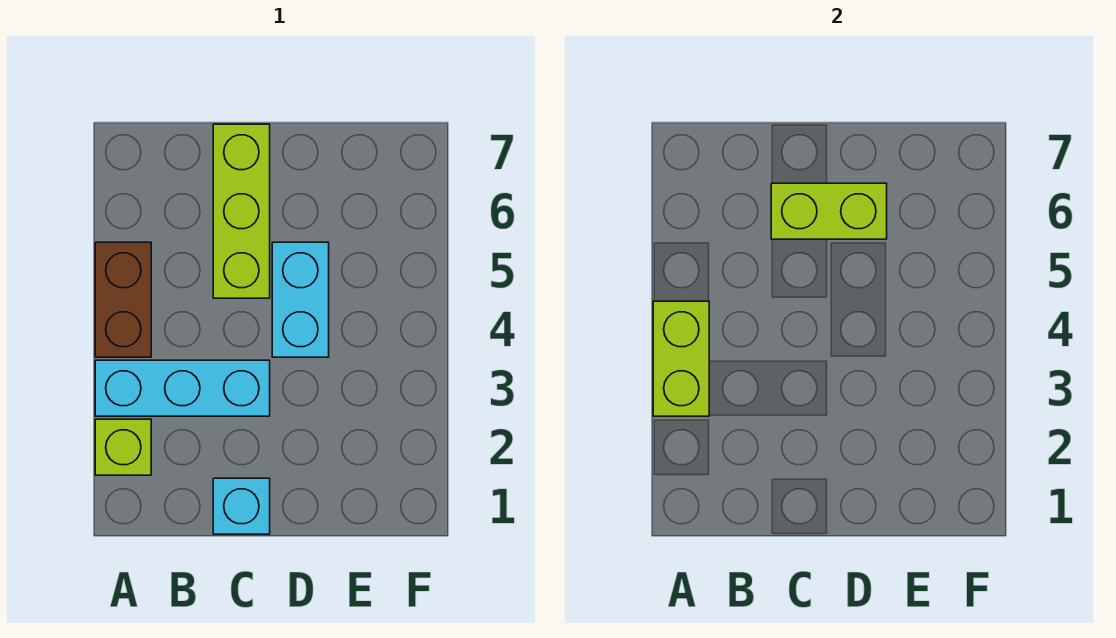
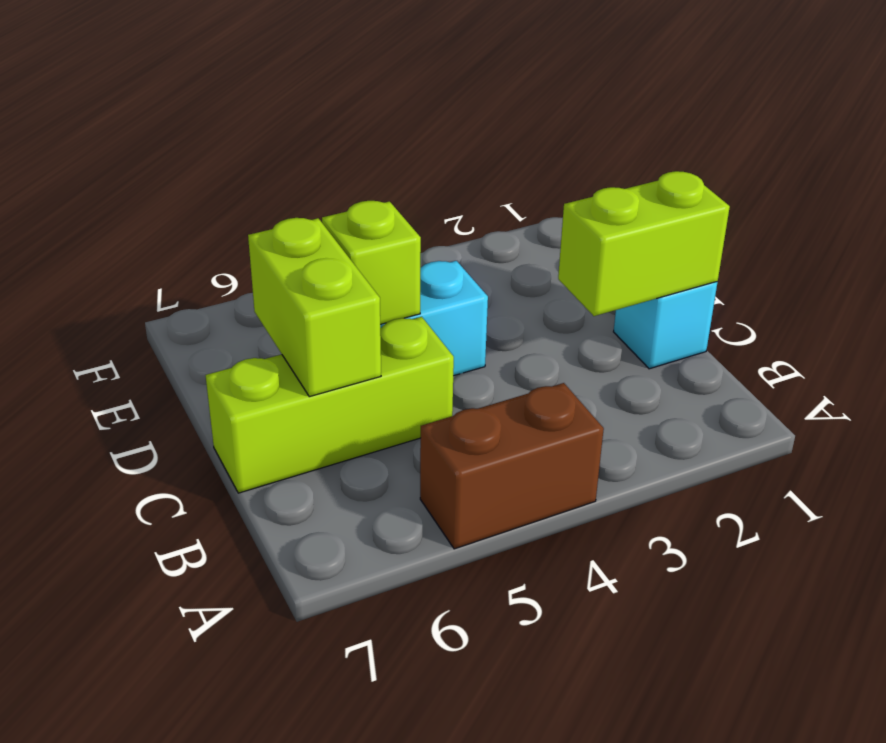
lime 1x1 brick [95,419,151,475] -> lime 1x1 brick moved to [322,201,421,325]
cyan 1x3 brick [95,360,270,416] -> none
lime 1x2 brick [653,301,709,416] -> lime 1x2 brick moved to [558,171,730,316]

